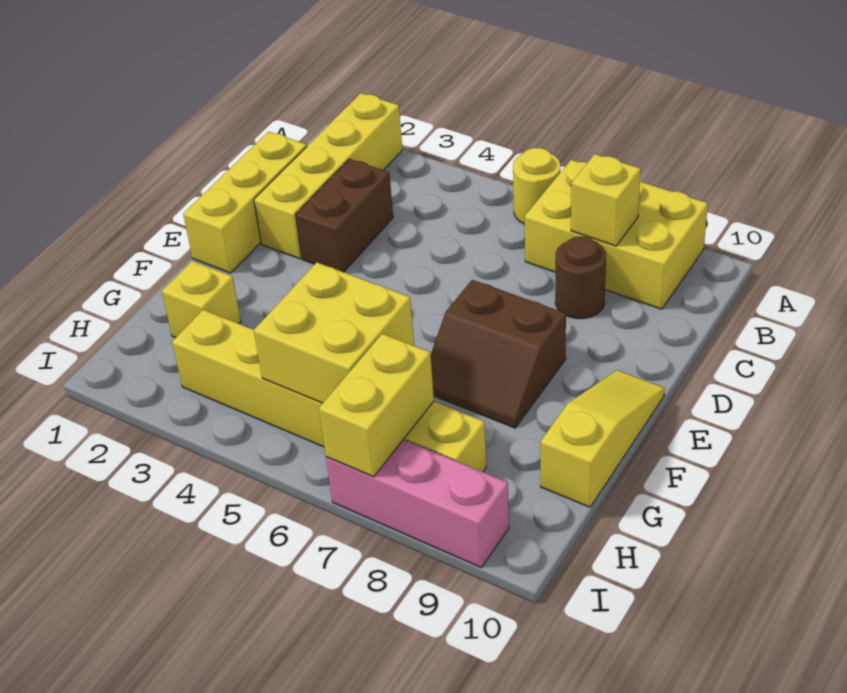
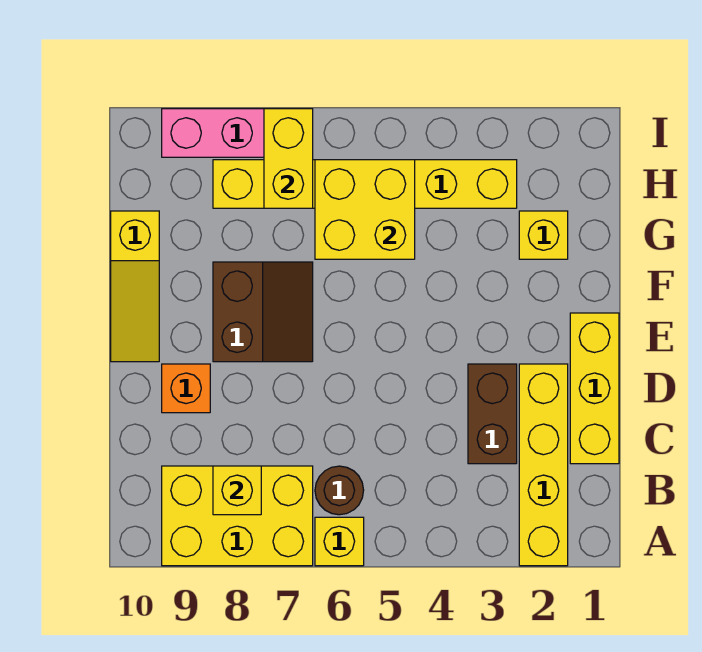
yellow 1x1 round brick [513,148,560,224] -> yellow 1x1 brick [315,517,364,566]
brown 1x1 round brick [555,236,606,319] -> brown 1x1 round brick moved to [315,466,364,515]
none -> orange 1x1 brick [162,364,210,413]
brown 2x2 slope [431,280,566,428] -> brown 2x2 slope turned to [213,262,313,362]

